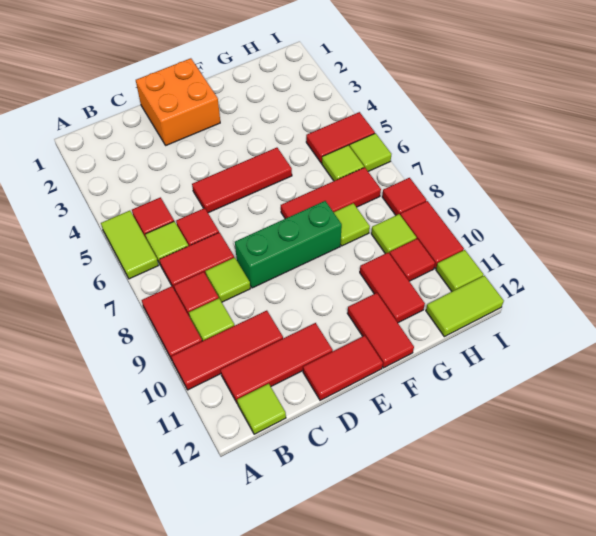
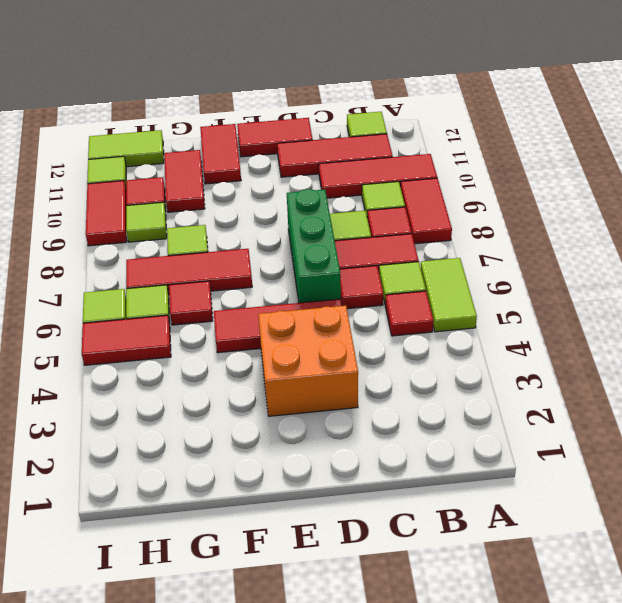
orange 2x2 brick [136,58,220,145] -> orange 2x2 brick moved to [258,306,358,416]
green 1x3 brick [235,201,342,288] -> green 1x3 brick turned to [287,189,341,303]
red 1x1 tile [382,178,426,215] -> red 1x1 tile moved to [169,281,213,325]

